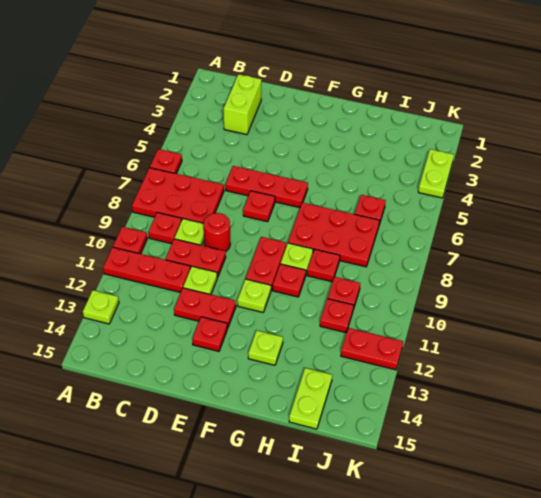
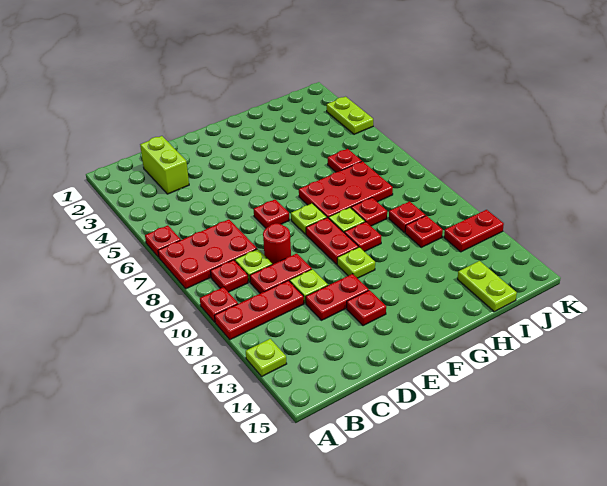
red 1x3 plate [225,166,308,208] -> none
lime 1x1 plate [248,331,283,365] -> lime 1x1 plate moved to [291,203,327,234]

